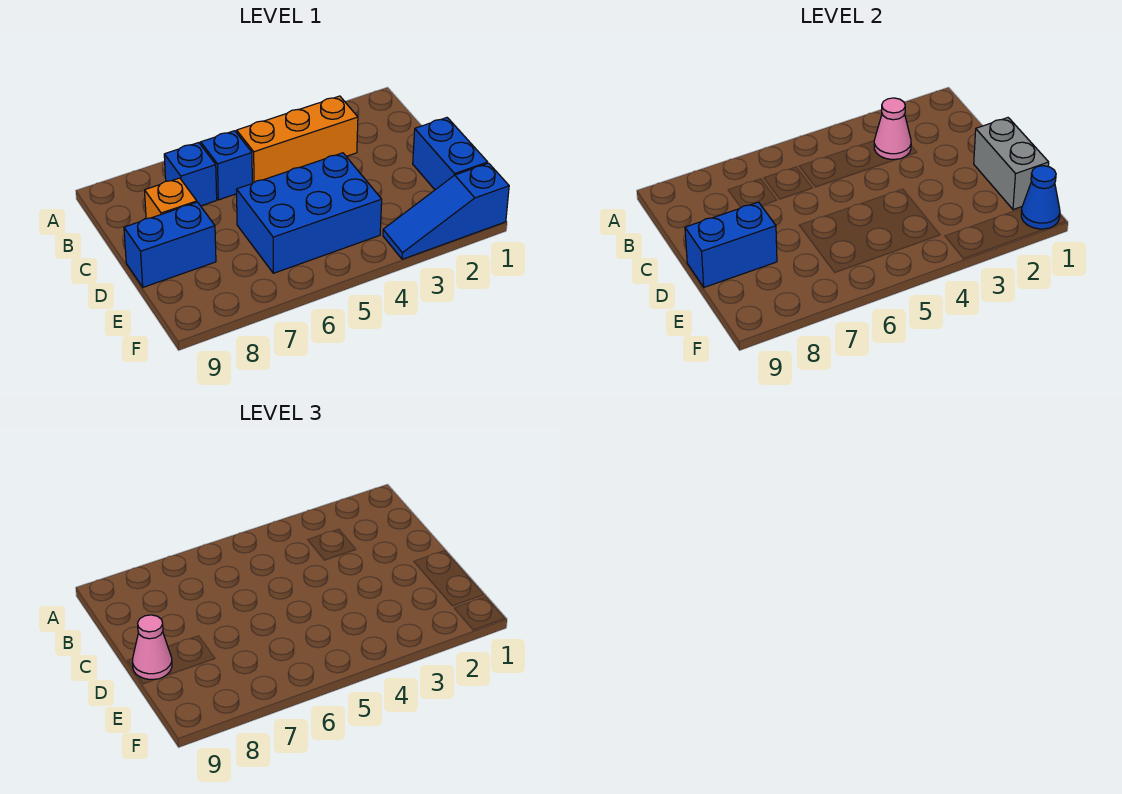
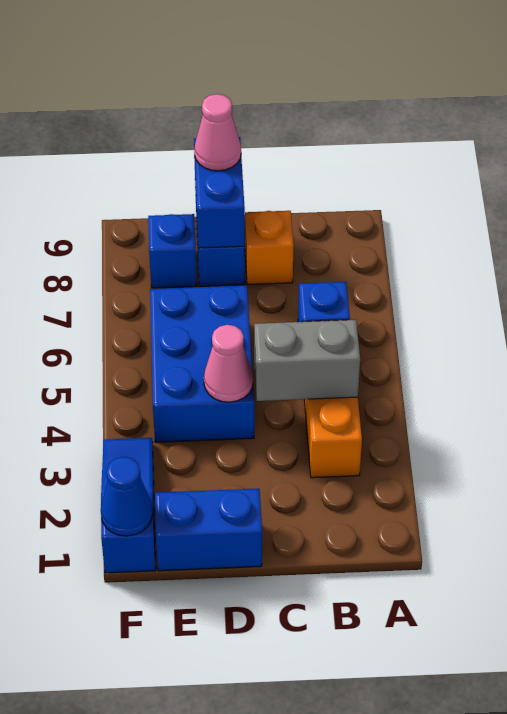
pink 1x1 cone [874,98,911,159] -> pink 1x1 cone moved to [204,325,253,402]
blue 1x1 brick [164,143,217,206] -> blue 1x1 brick moved to [148,214,197,288]
grey 1x2 brick [974,118,1049,210] -> grey 1x2 brick moved to [254,320,360,401]

